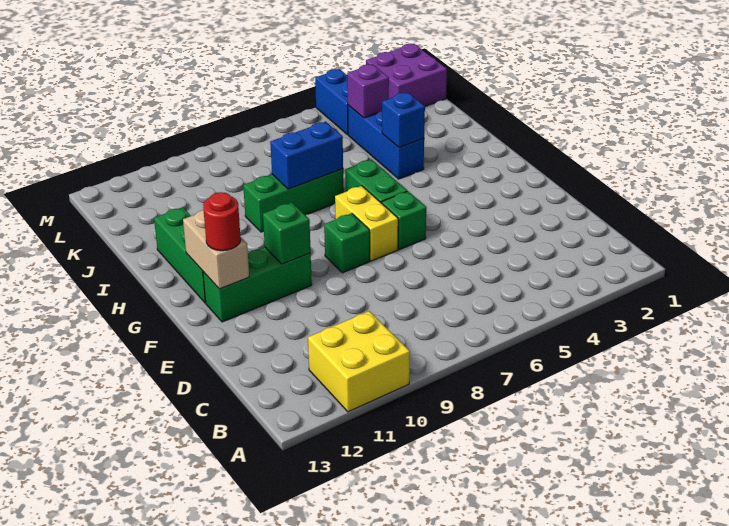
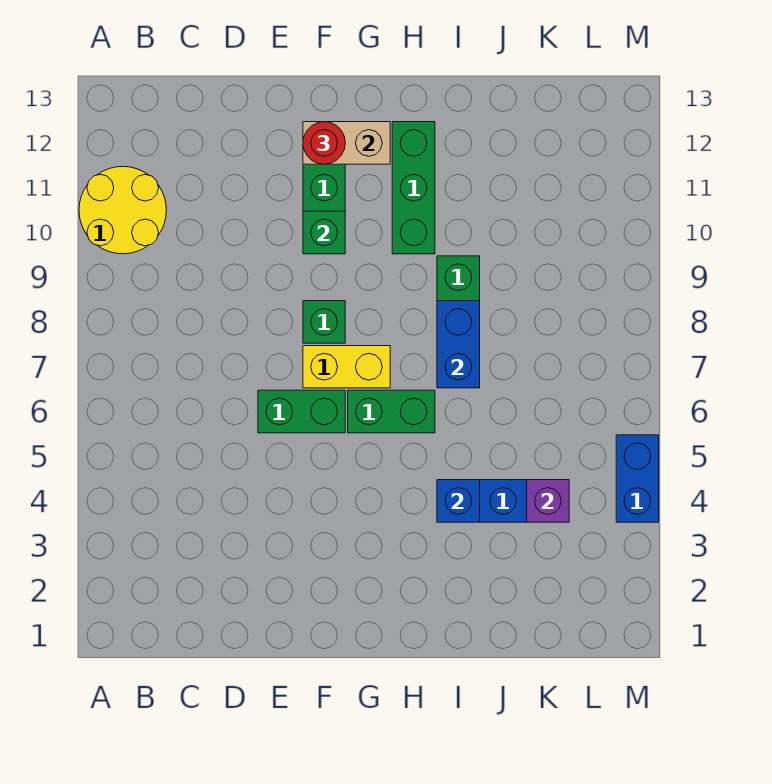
yellow 2x2 brick [308,311,410,412] -> yellow 2x2 round brick [79,167,166,254]
green 1x1 brick [382,191,426,250] -> green 1x2 brick [258,390,345,433]
green 1x3 brick [154,207,206,303] -> green 1x3 brick turned to [392,122,435,254]
purple 2x2 brick [366,44,447,106] -> none
blue 1x2 brick [315,69,348,135] -> blue 1x2 brick turned to [616,435,659,522]

